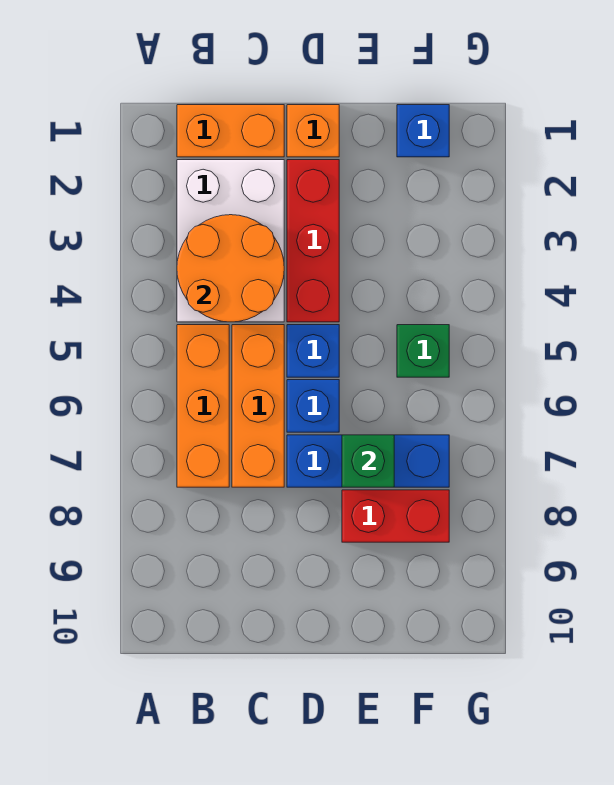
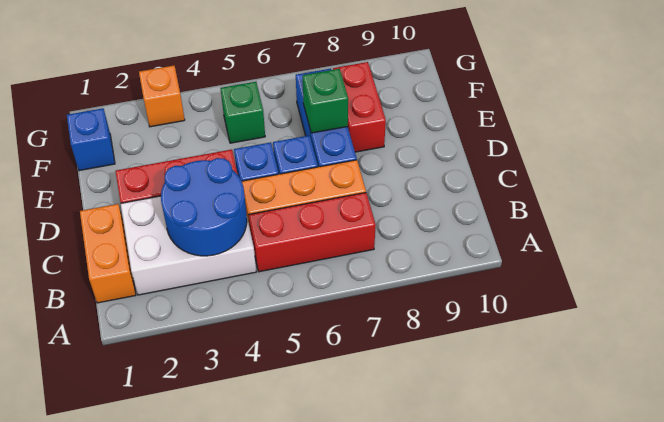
orange 2x2 round brick [177,215,284,322] -> blue 2x2 round brick [161,158,247,256]
orange 1x3 brick [177,325,229,487] -> red 1x3 brick [249,193,376,272]
orange 1x1 brick [287,105,339,157] -> orange 1x1 brick moved to [139,66,185,127]

